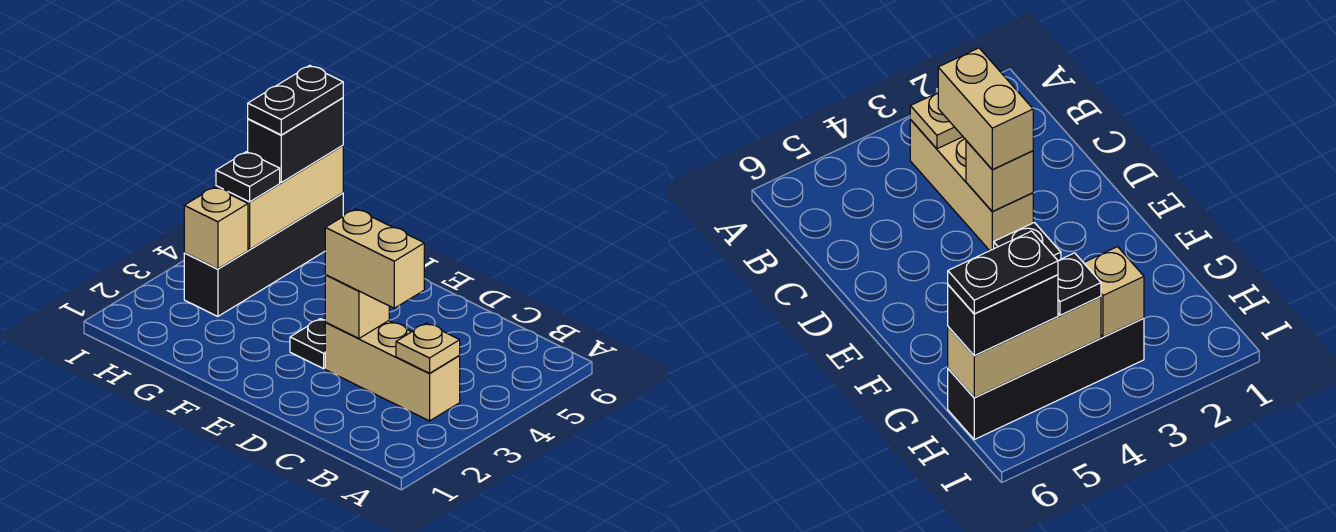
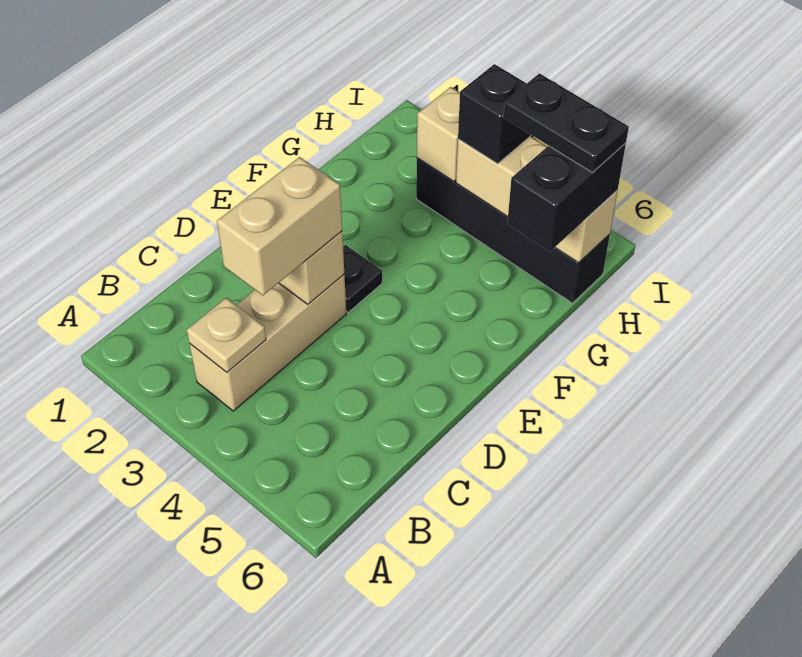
black 1x1 plate [216,152,280,202] -> black 1x1 brick [458,64,531,164]
black 1x2 brick [248,98,343,182] -> black 1x2 brick turned to [507,143,626,252]

